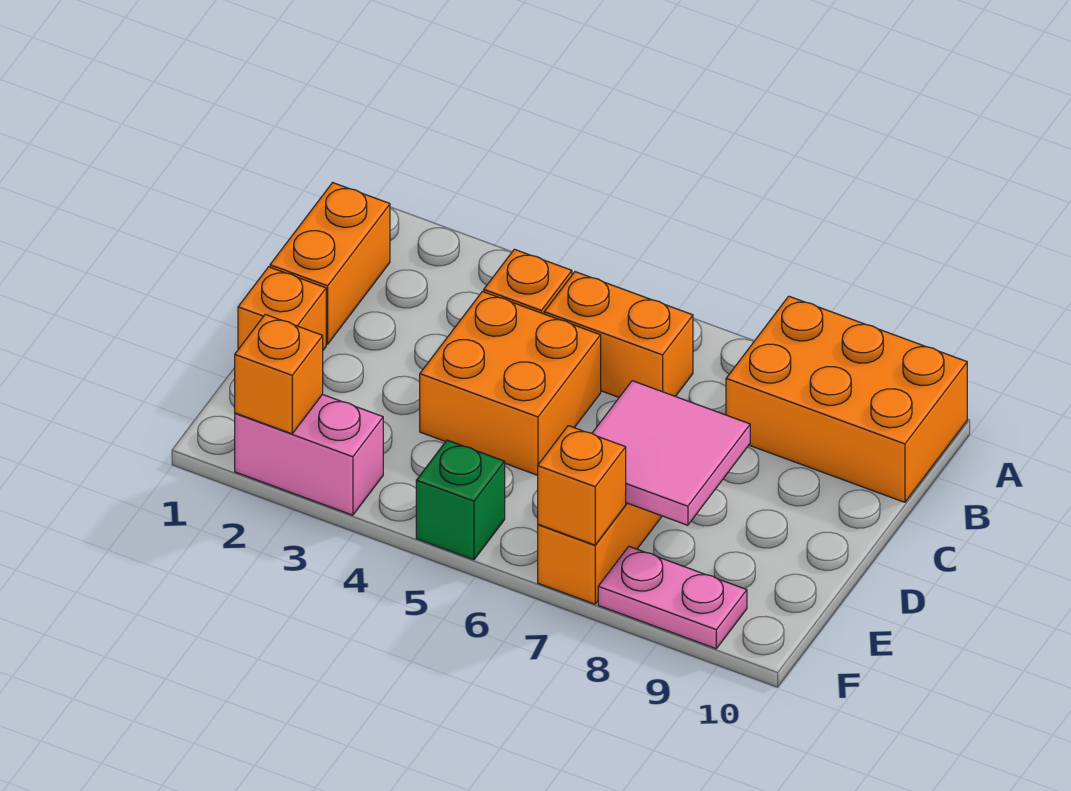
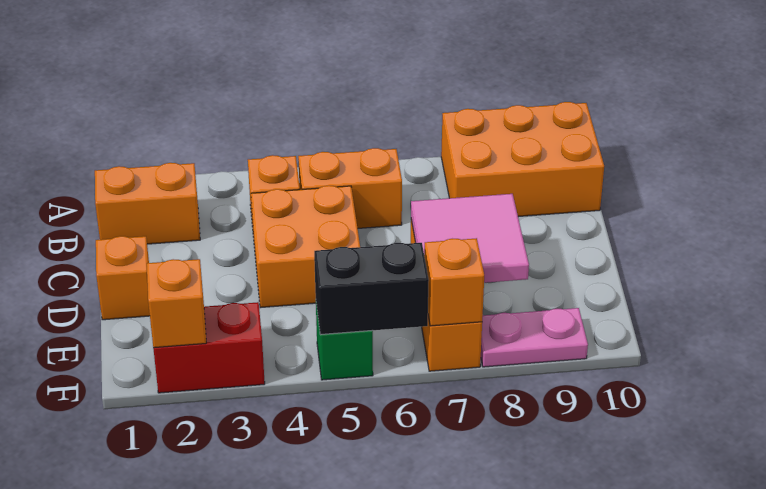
orange 1x2 brick [270,183,390,344] -> orange 1x2 brick turned to [95,163,200,244]
pink 1x2 brick [235,394,383,515] -> red 1x2 brick [153,302,265,393]
none -> black 1x2 brick [314,243,429,335]

